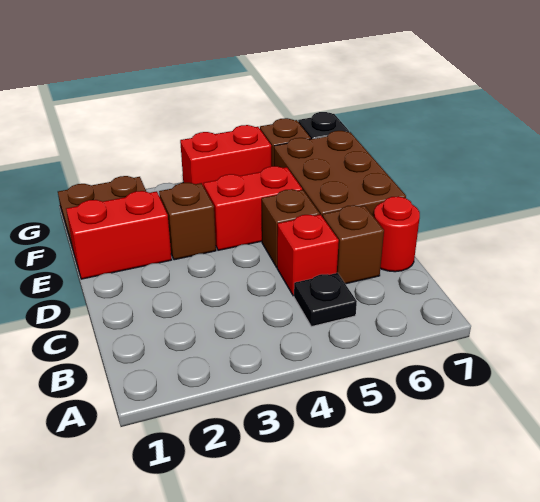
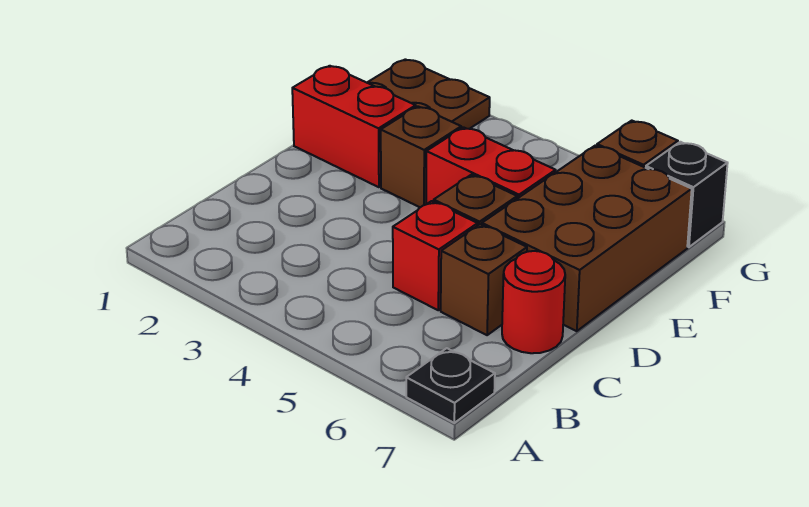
black 1x1 plate [294,273,357,327] -> black 1x1 plate moved to [406,348,495,423]
red 1x2 brick [180,125,271,186] -> none

